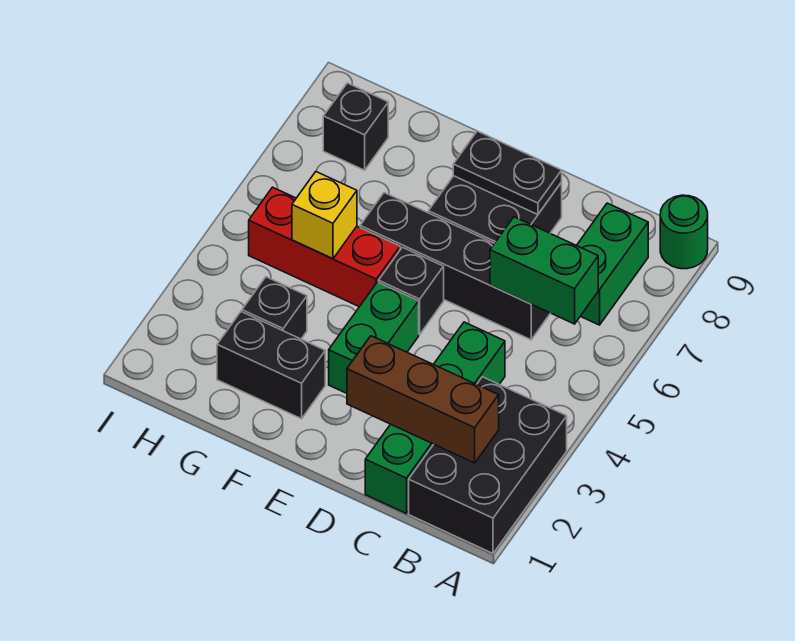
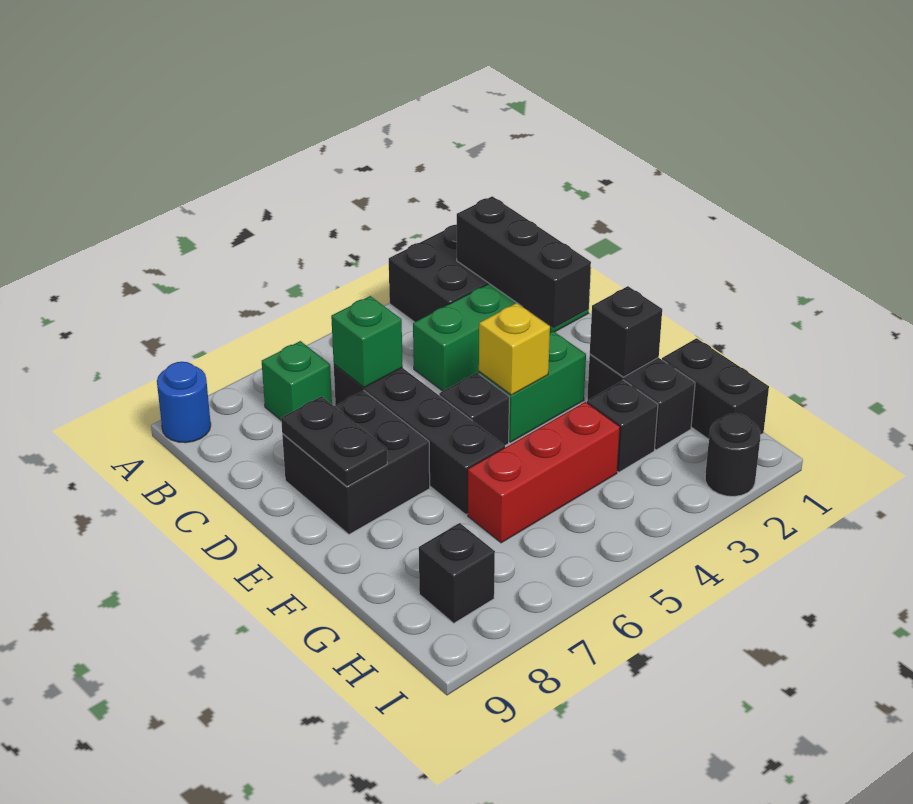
green 1x1 round brick [660,195,708,269] -> blue 1x1 round brick [157,362,211,443]
brown 1x3 brick [347,336,499,463] -> black 1x3 brick [456,196,591,328]
green 1x2 brick [490,217,598,324] -> green 1x1 brick [331,296,403,388]
green 1x2 brick [577,203,648,325] -> green 1x1 brick [262,341,332,420]
none -> black 1x1 brick [590,286,662,377]
red 1x3 brick [249,187,400,307] -> red 1x3 brick turned to [468,402,620,543]
none -> black 1x2 brick [662,338,769,439]
yellow 1x1 brick [292,172,357,259] -> yellow 1x1 brick moved to [479,303,550,395]
none -> black 1x1 round brick [705,414,760,496]

